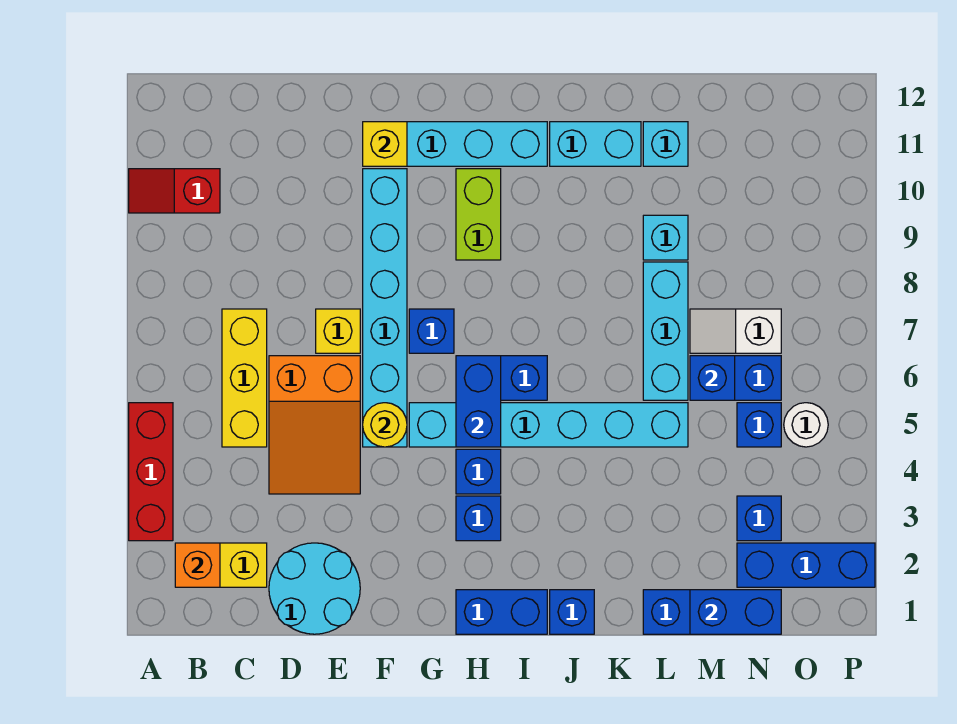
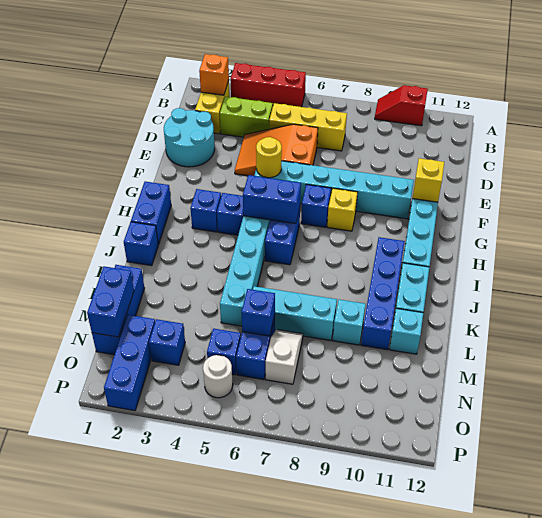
red 1x2 slope [129,169,220,213] -> red 1x2 slope turned to [375,85,428,126]
yellow 1x1 brick [316,309,360,353] -> yellow 1x1 brick moved to [327,188,358,231]
lime 1x2 brick [456,169,501,260] -> lime 1x2 brick moved to [220,97,273,137]
none -> blue 1x4 brick [361,237,405,350]

